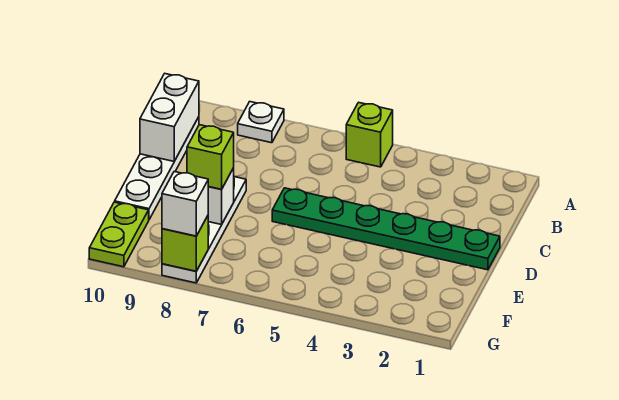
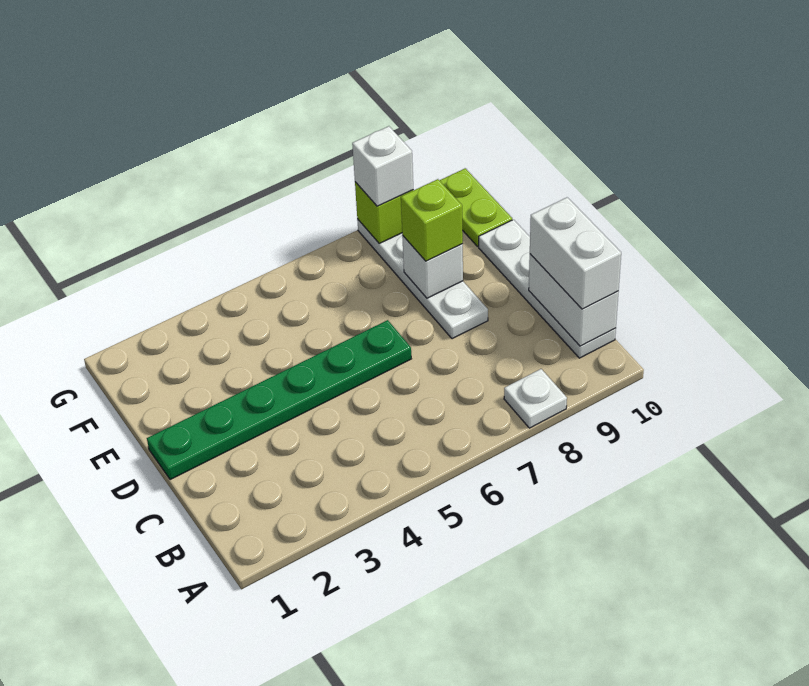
lime 1x1 brick [346,102,393,167] -> none
none -> white 1x2 brick [530,197,621,309]

